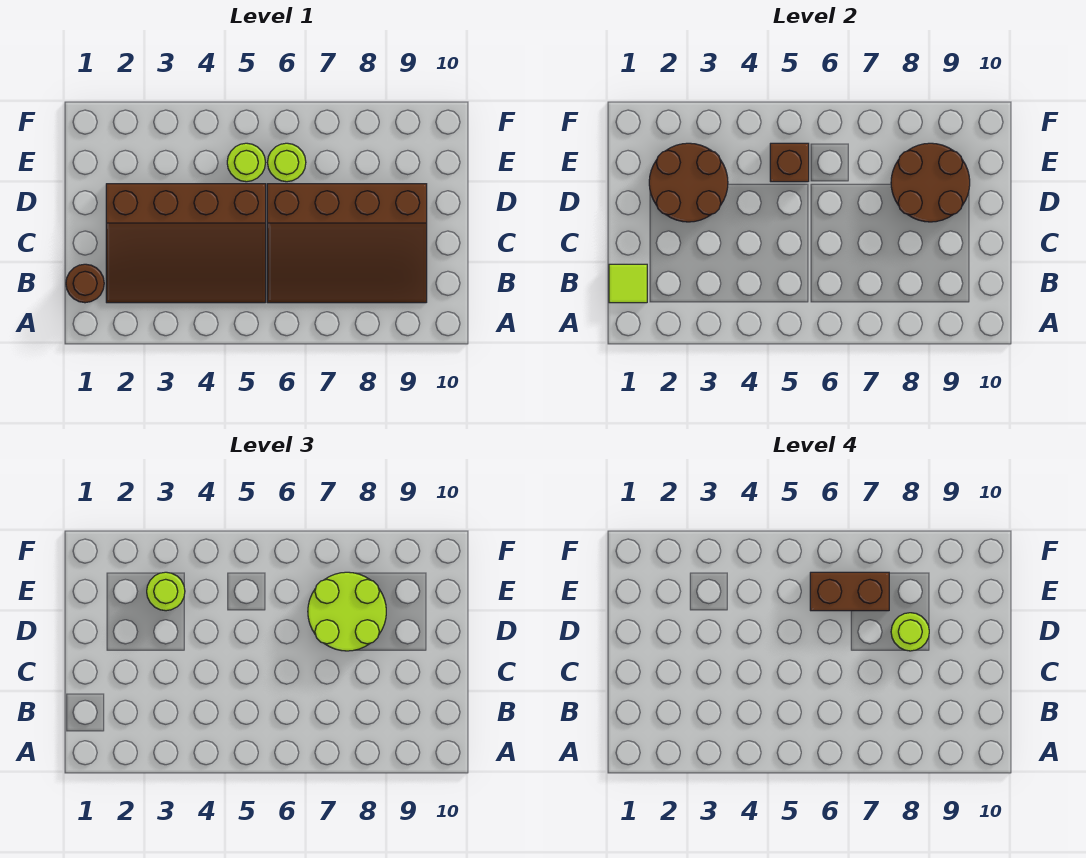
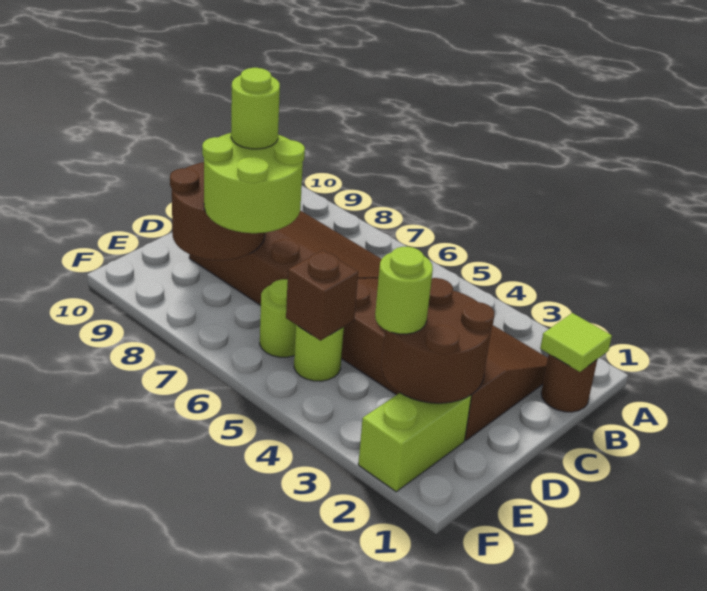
none -> lime 1x2 brick [358,393,471,492]
brown 1x2 brick [810,572,889,611] -> none

